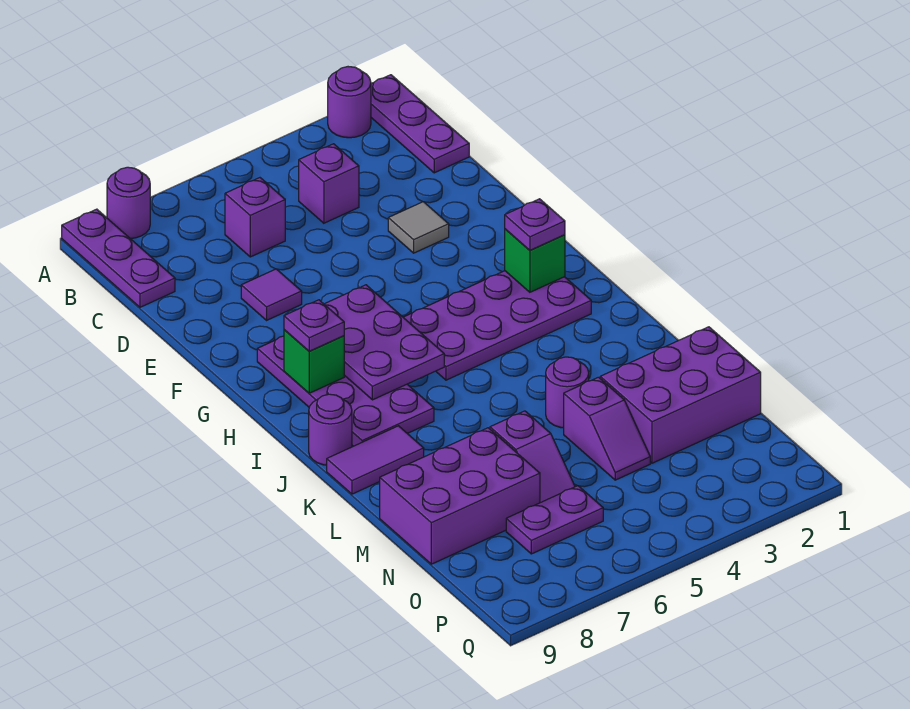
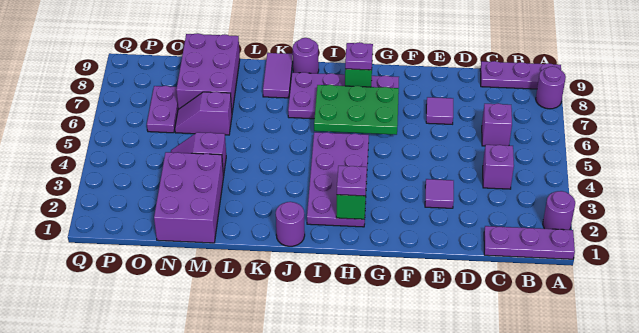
grey 1x1 tile [388,202,449,253] -> purple 1x1 tile [425,179,454,208]
purple 2x3 plate [324,285,444,400] -> green 2x3 plate [314,85,399,135]
purple 1x1 round brick [546,357,589,428] -> purple 1x1 round brick moved to [276,202,305,246]

